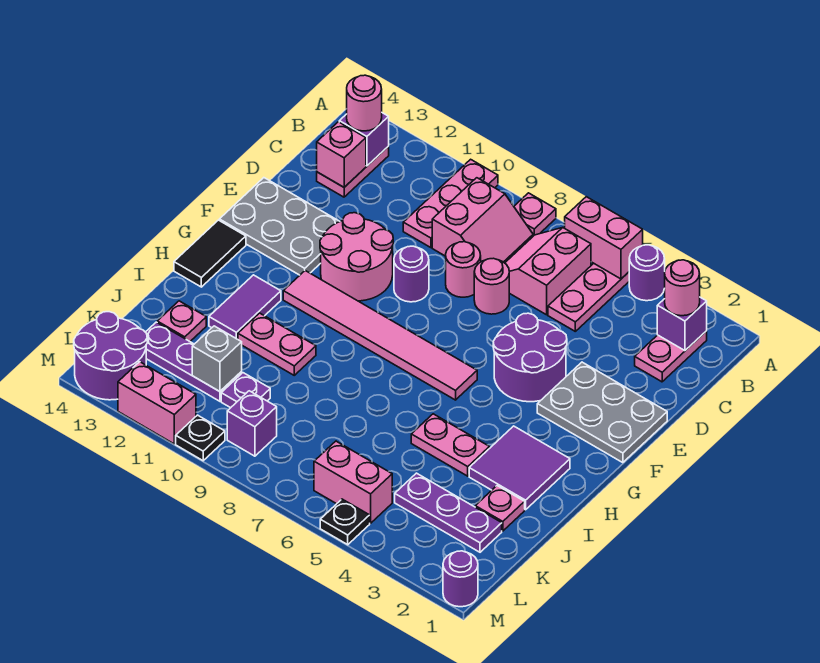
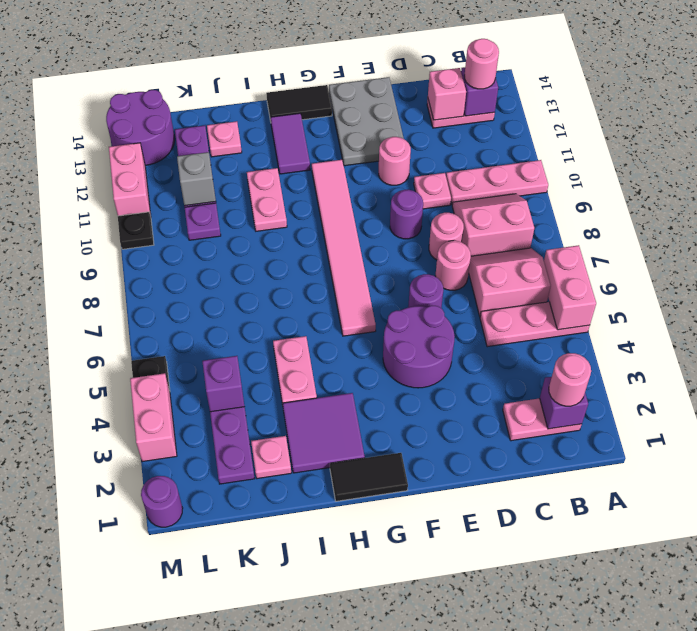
purple 1x1 round brick [629,245,665,301] -> purple 1x1 round brick moved to [408,274,443,308]
pink 1x1 plate [514,193,556,236] -> pink 1x1 plate moved to [414,173,451,209]
pink 2x2 slope [432,178,533,263] -> pink 2x2 slope turned to [452,194,534,256]
grey 2x3 plate [537,362,667,463] -> none
pink 2x2 round brick [320,213,393,301] -> pink 1x1 round brick [379,137,411,185]
none -> black 1x2 tile [330,453,408,501]
purple 1x2 tile [209,275,281,339] -> purple 1x2 tile turned to [271,113,310,174]
pink 1x2 brick [314,441,392,523] -> pink 1x2 brick moved to [130,373,177,462]
purple 1x1 brick [227,391,277,456] -> purple 1x1 brick moved to [202,356,245,412]

